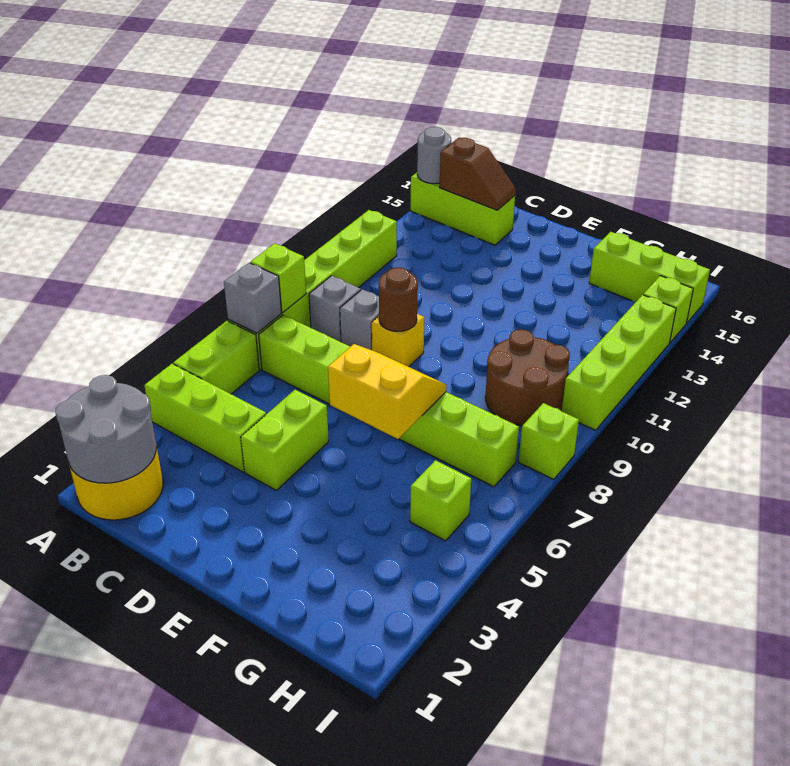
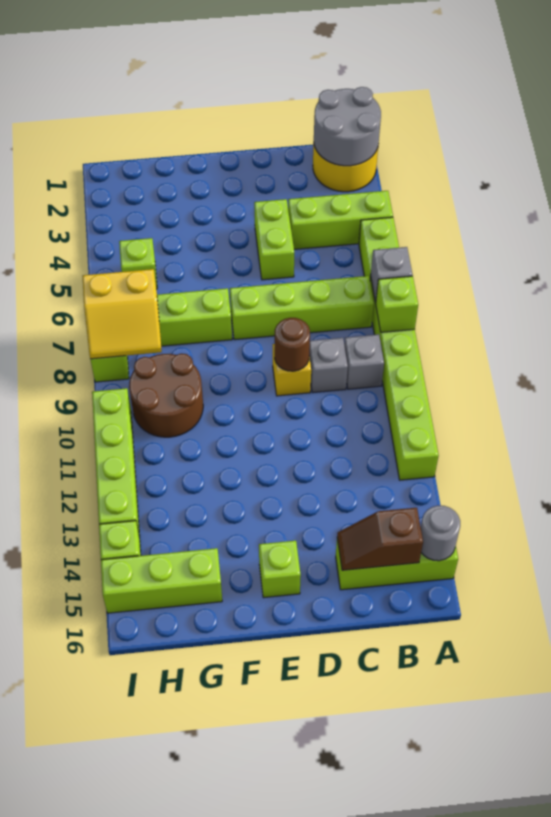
yellow 2x2 slope [328,344,447,439] -> yellow 2x2 slope moved to [83,269,162,359]
none -> lime 1x1 brick [259,541,301,598]

